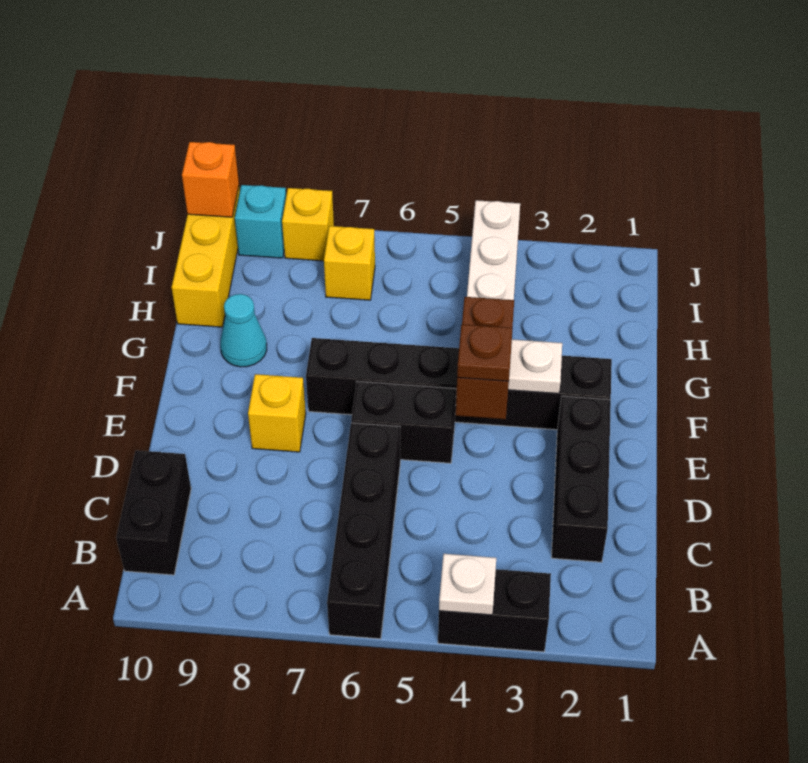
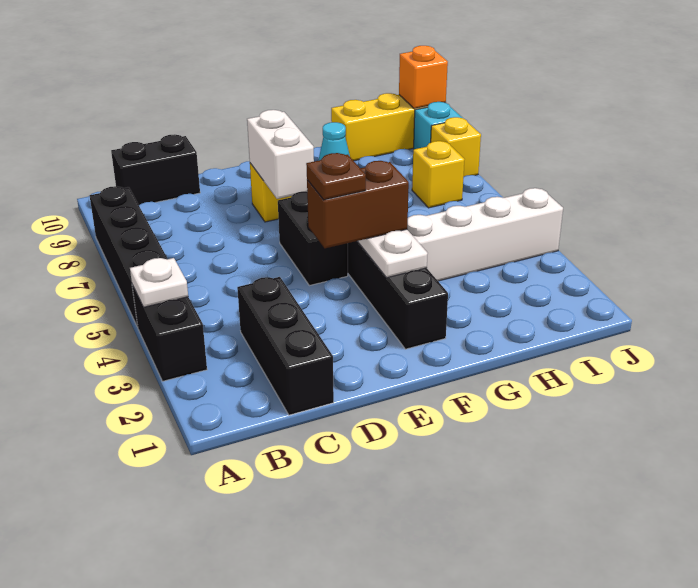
black 1x4 brick [327,423,400,639] -> black 1x4 brick turned to [89,186,168,327]
black 1x3 brick [551,396,611,562] -> black 1x3 brick turned to [237,277,334,415]
none -> white 1x2 brick [247,110,314,199]

